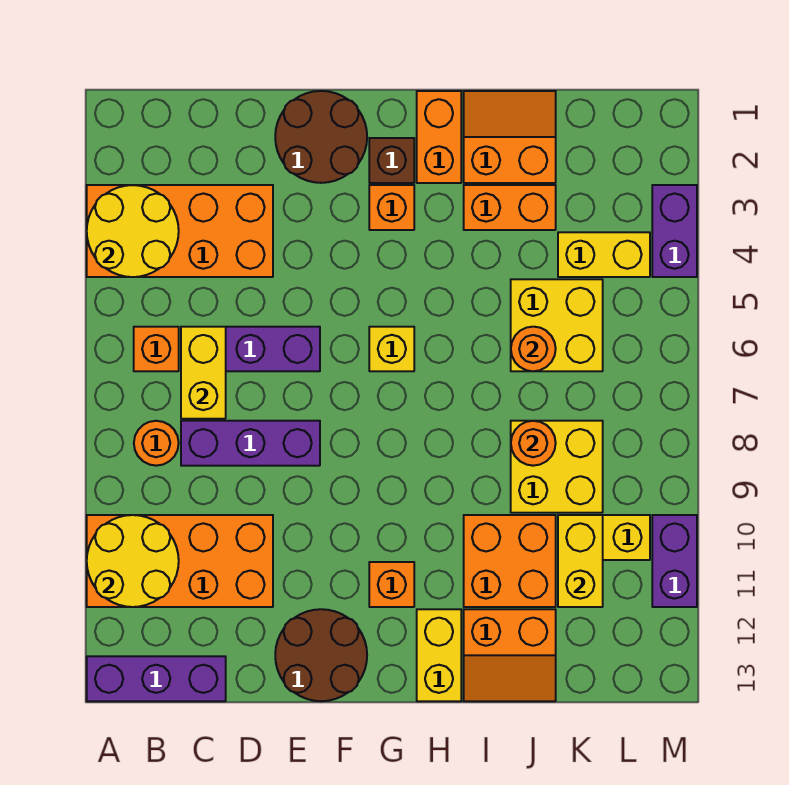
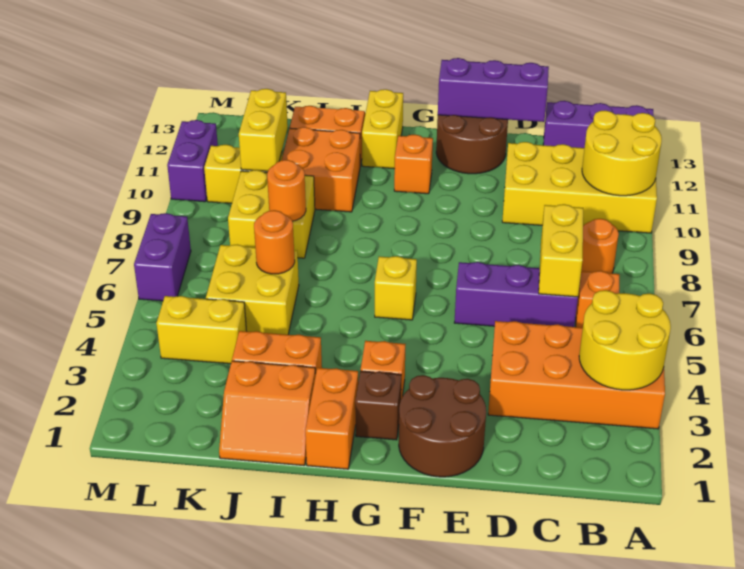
orange 2x4 brick [87,515,273,607] -> yellow 2x4 brick [502,142,657,233]
purple 1x3 brick [181,421,320,466] -> purple 1x3 brick moved to [438,58,549,122]
purple 1x2 brick [652,185,697,277] -> purple 1x2 brick moved to [134,213,191,301]

